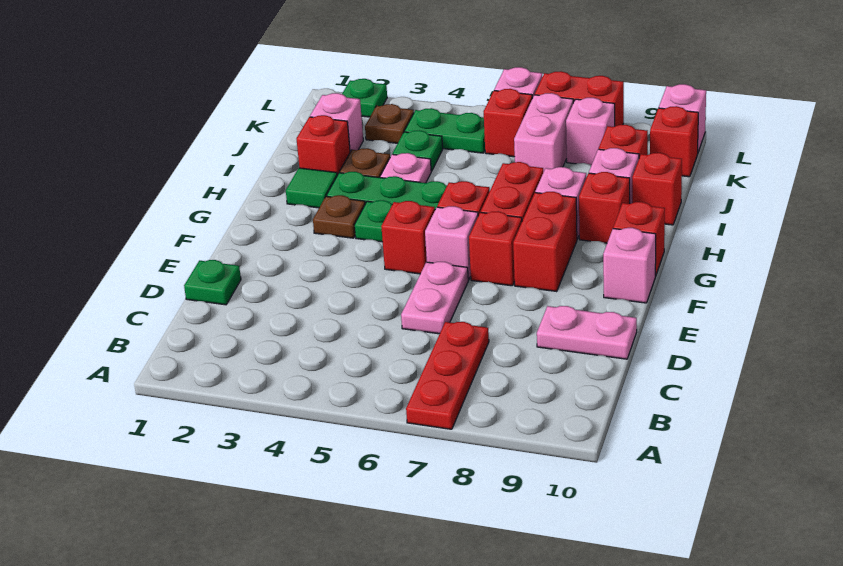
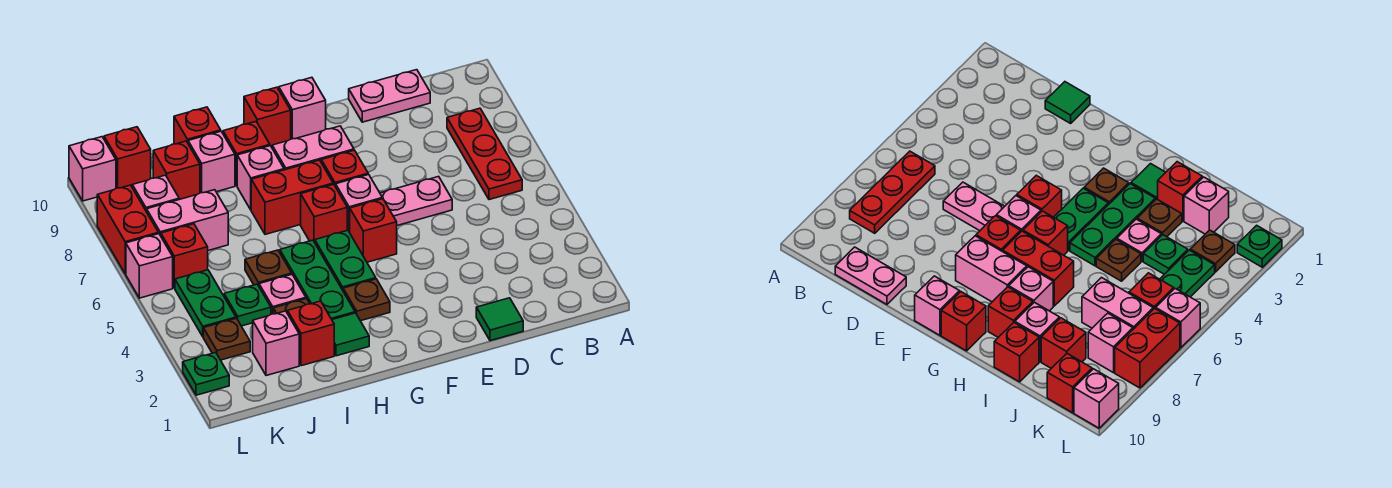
red 1x3 plate [406,322,489,429] -> red 1x3 plate turned to [447,108,522,200]
green 1x1 plate [184,260,241,305] -> green 1x1 tile [476,298,523,341]
pink 1x2 plate [537,306,637,359] -> pink 1x2 plate turned to [349,70,430,122]
red 1x2 brick [513,192,577,292] -> pink 1x2 brick [272,126,354,170]
none -> brown 1x1 plate [245,250,292,286]

